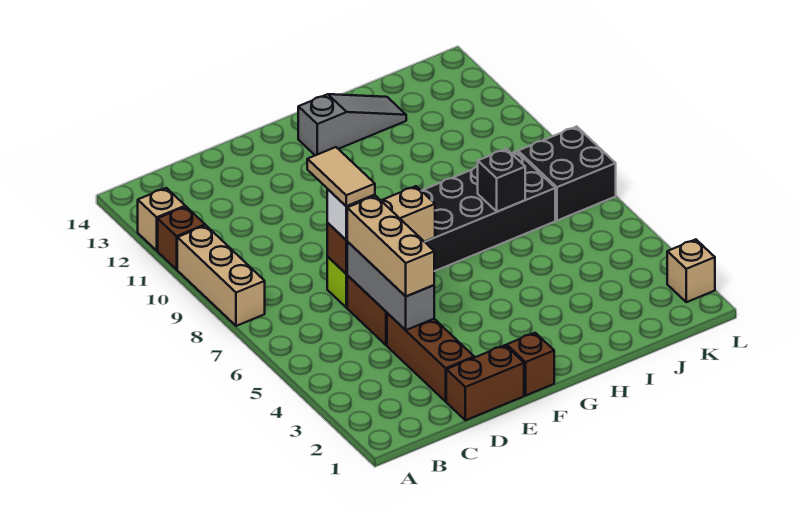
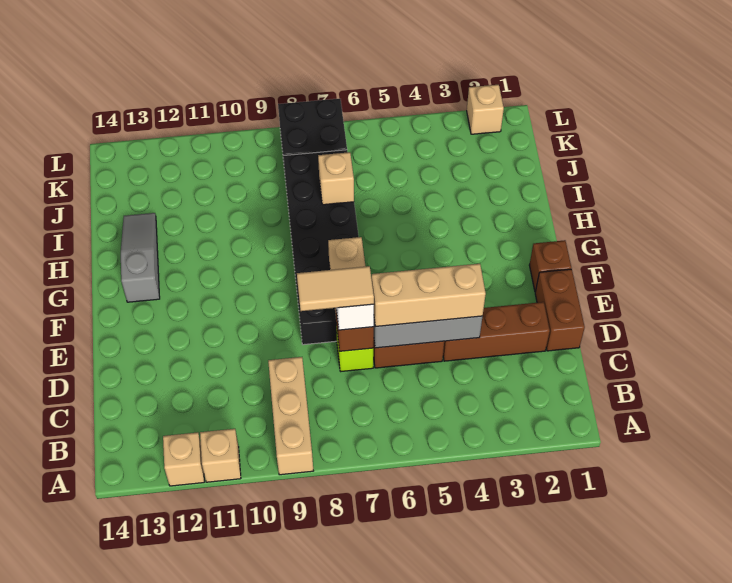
tan 1x3 brick [177,226,265,326] -> tan 1x3 brick turned to [268,357,313,475]
brown 1x1 brick [158,207,205,269] -> tan 1x1 brick [200,429,241,482]
black 1x1 brick [478,149,525,212] -> tan 1x1 brick [318,152,354,205]

